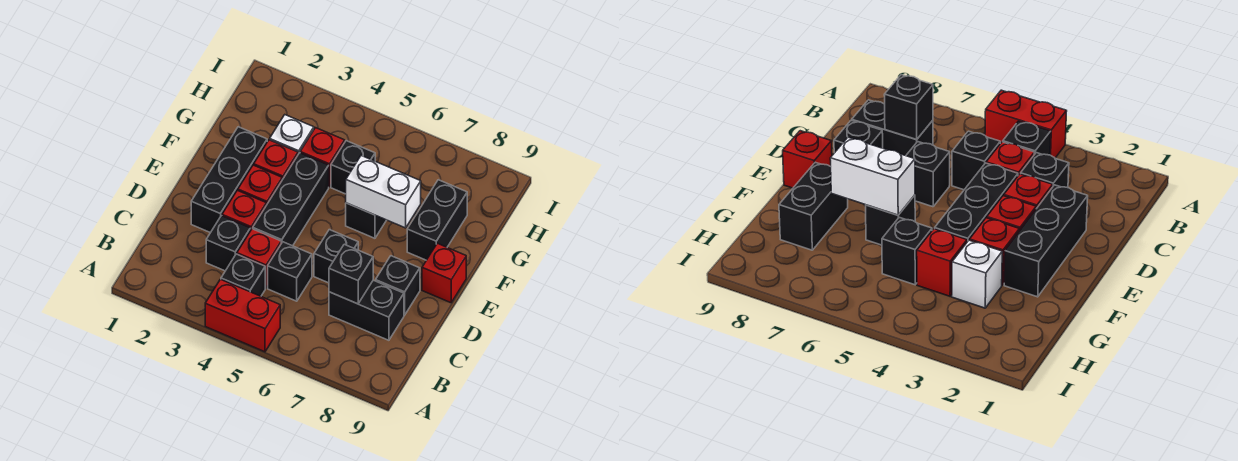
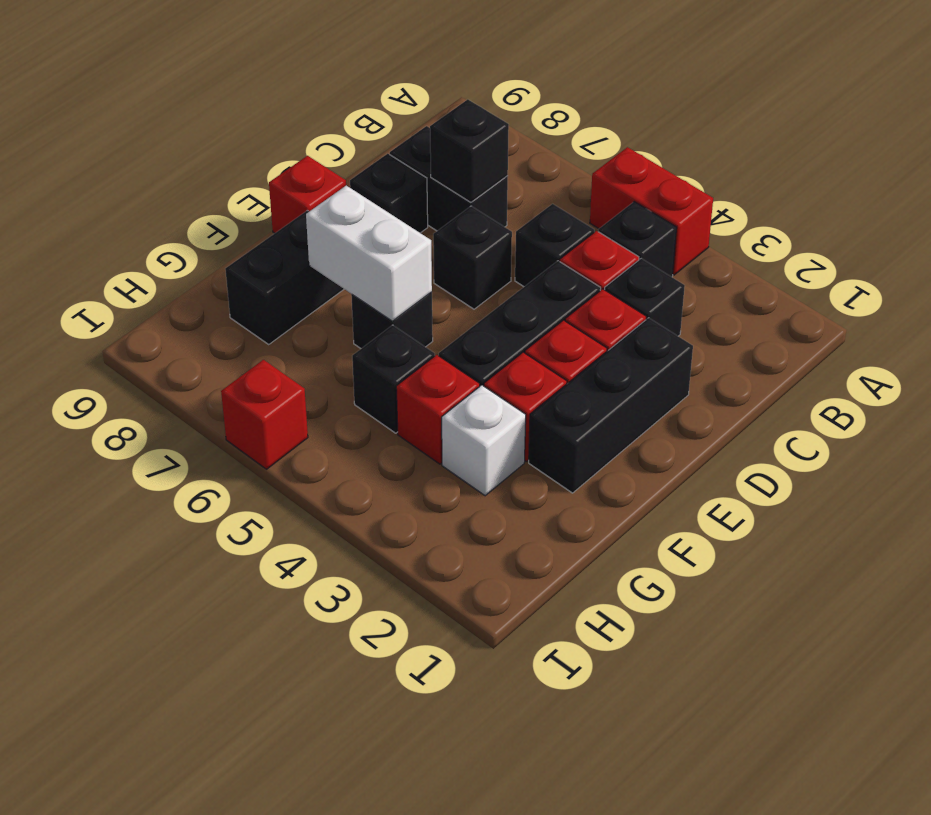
none -> red 1x1 brick [221,360,308,469]

